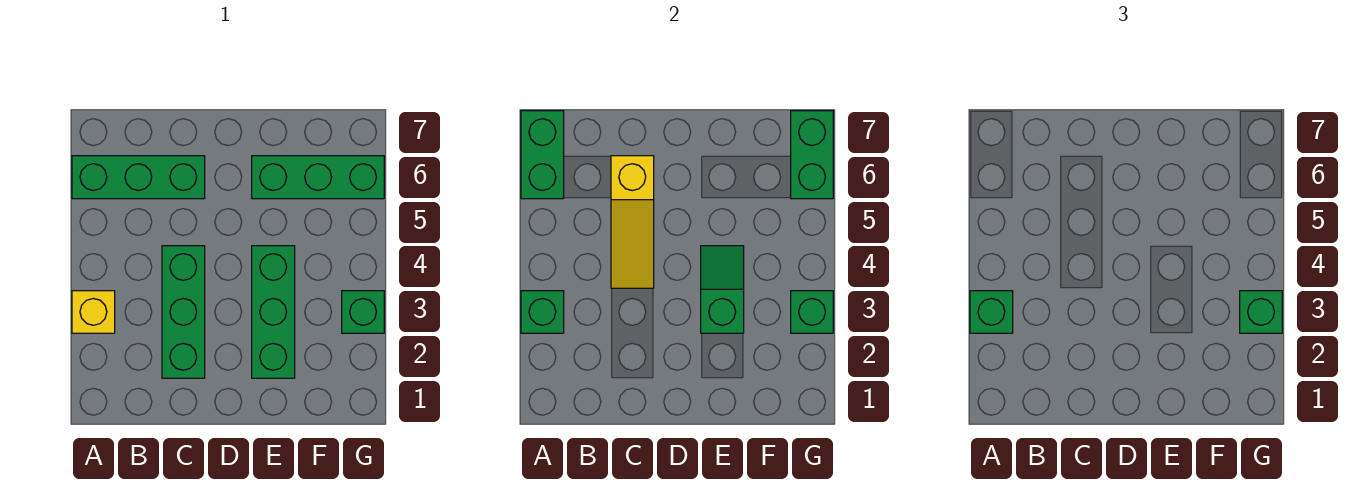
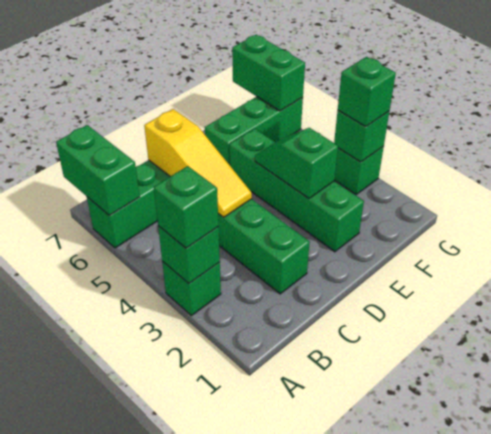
yellow 1x1 brick [72,291,115,333] -> green 1x1 brick [162,261,221,316]
green 1x3 brick [252,246,295,378] -> green 1x4 brick [229,129,364,252]

